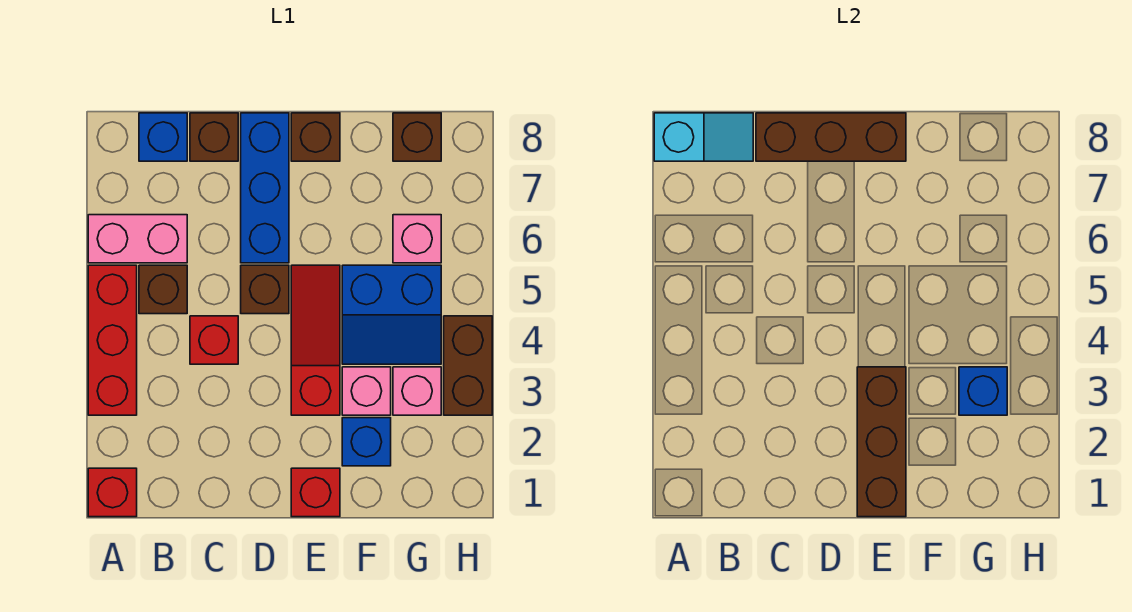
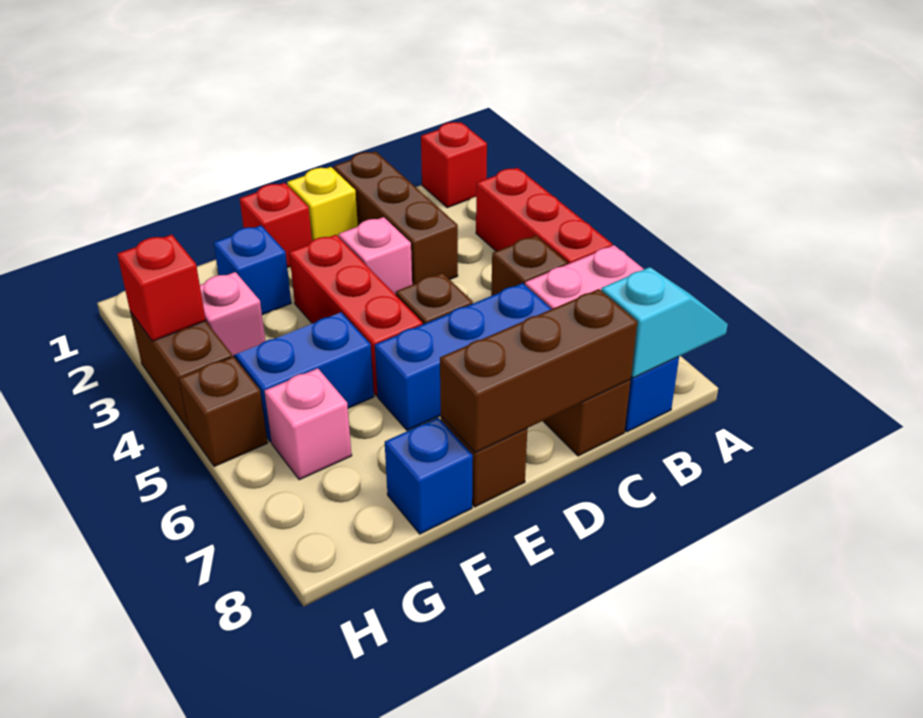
cyan 1x2 slope [654,113,753,161] -> cyan 1x2 slope turned to [601,267,728,378]
red 1x1 brick [190,316,238,364] -> red 1x1 brick moved to [117,235,206,341]
none -> yellow 1x1 brick [287,167,358,241]
blue 1x3 brick [241,113,289,263] -> blue 1x3 brick turned to [375,283,551,431]
brown 1x3 brick [857,367,906,517] -> brown 1x3 brick moved to [333,152,458,285]
red 1x3 slope [291,265,340,415] -> red 1x3 brick [289,235,423,396]
pink 1x1 brick [342,367,391,415] -> pink 1x1 brick moved to [338,217,412,295]
blue 1x1 brick [959,367,1007,415] -> blue 1x1 brick moved to [385,418,473,534]
brown 1x1 brick [393,113,441,161] -> brown 1x1 brick moved to [179,356,268,466]

